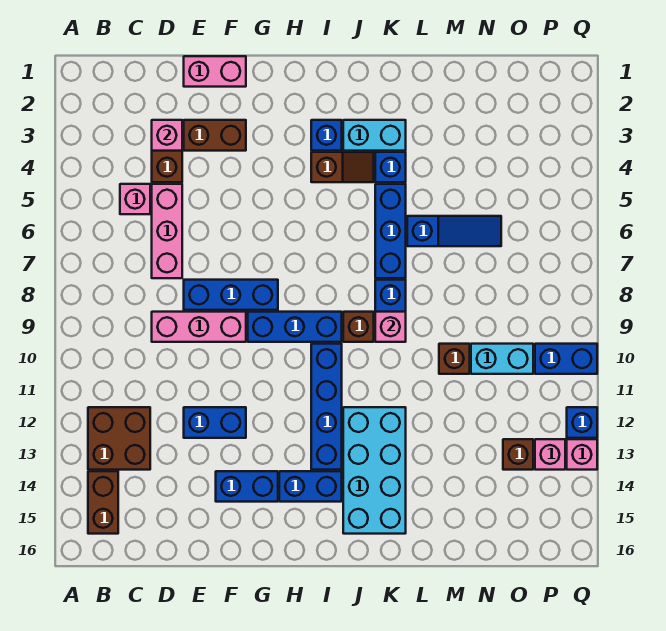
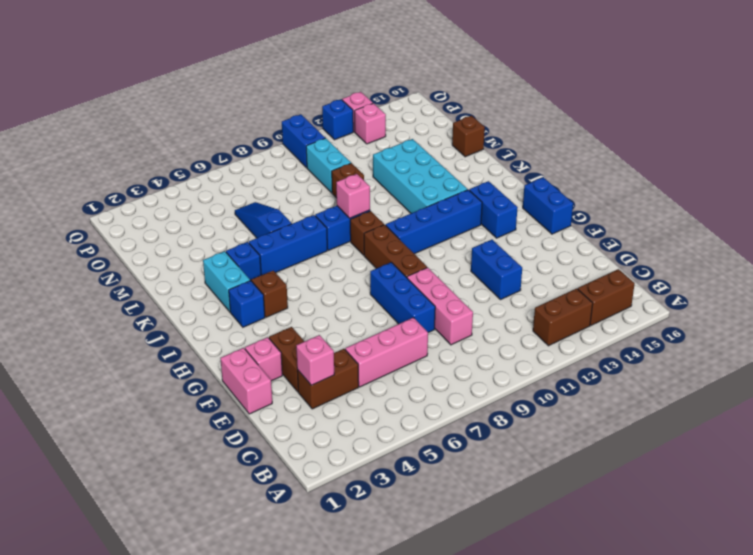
brown 2x2 brick [88,407,150,470] -> brown 1x2 brick [533,288,593,346]
pink 1x1 brick [120,184,150,214] -> pink 1x1 brick moved to [245,337,282,381]
blue 1x2 brick [216,471,278,502] -> blue 1x2 brick moved to [523,177,573,234]
blue 1x3 brick [248,312,342,342] -> brown 1x3 brick [364,225,427,277]
cyan 2x4 brick [343,407,406,534] -> cyan 2x4 brick turned to [373,139,468,213]
brown 1x1 brick [503,439,533,470] -> brown 1x1 brick moved to [452,116,485,157]

